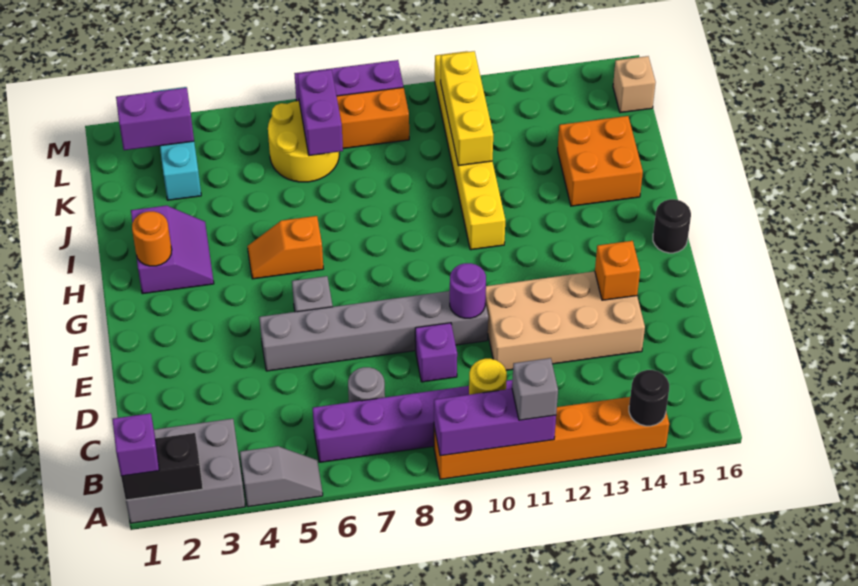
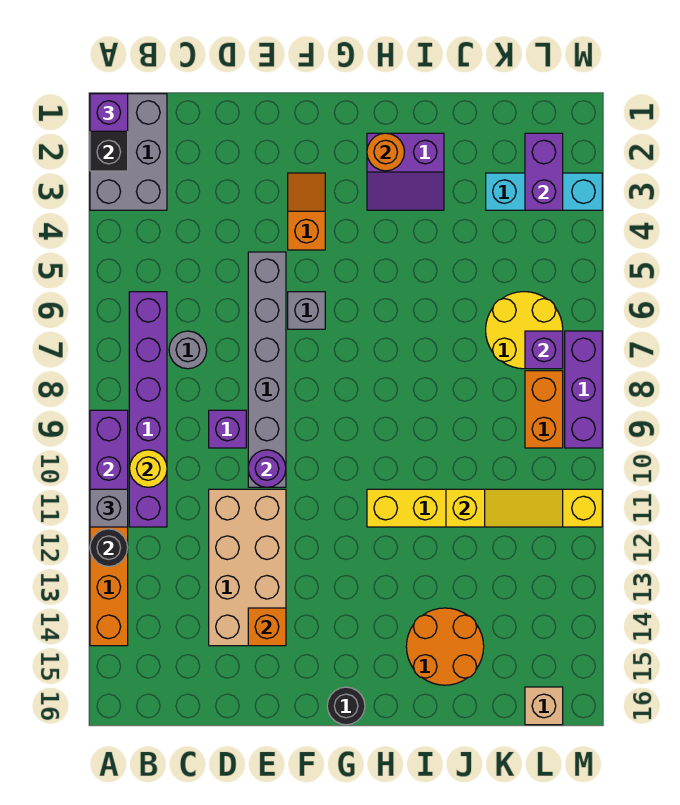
grey 1x2 slope [240,446,323,507] -> none
black 1x1 round brick [629,370,669,426] -> black 1x1 round brick moved to [90,529,128,567]
orange 1x2 slope [248,216,323,279] -> orange 1x2 slope moved to [288,173,325,250]
orange 2x2 brick [558,116,643,206] -> orange 2x2 round brick [406,608,484,685]
yellow 1x3 brick [441,51,493,166] -> yellow 1x3 slope [446,489,563,527]
purple 1x2 brick [297,69,343,156] -> purple 1x1 brick [525,331,563,369]

